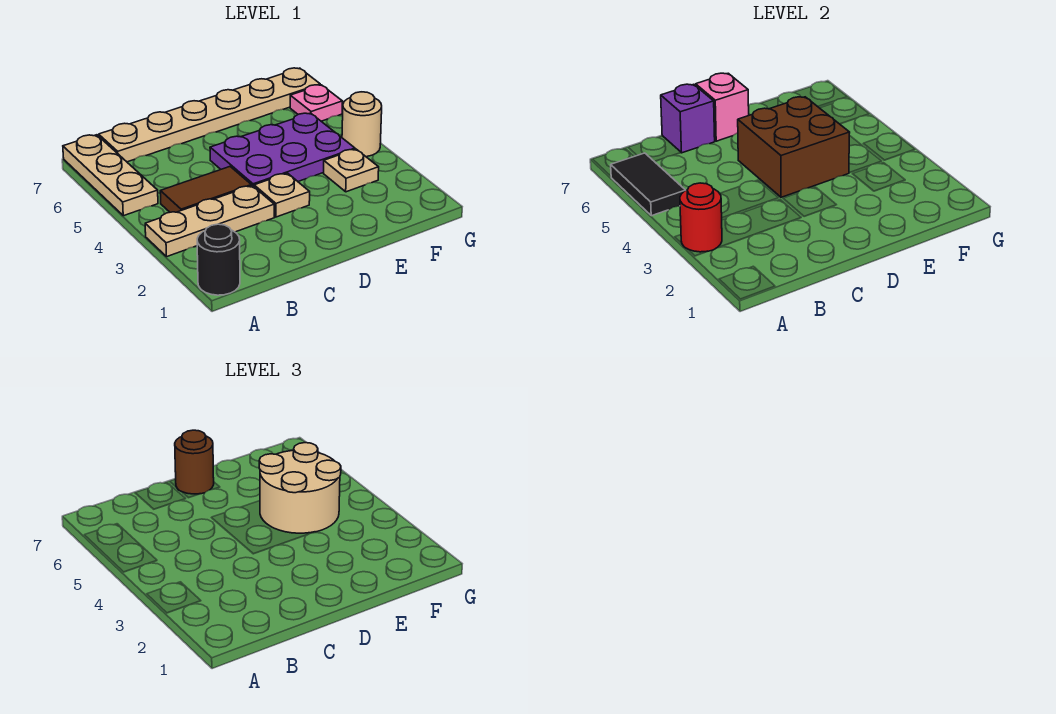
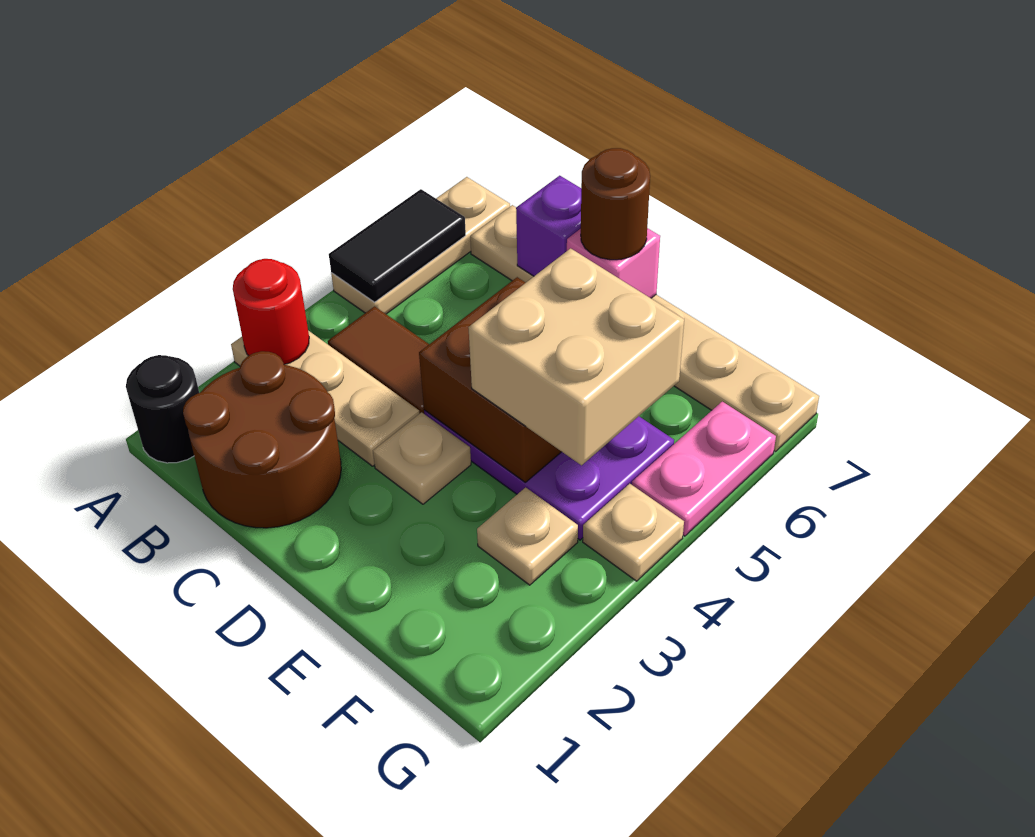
none -> brown 2x2 round brick [183,351,341,528]
tan 2x2 round brick [259,443,341,533] -> tan 2x2 brick [468,248,684,465]
tan 1x1 round brick [342,92,382,157] -> tan 1x1 plate [583,484,684,581]
pink 1x1 plate [290,85,342,121] -> pink 1x2 plate [632,402,776,536]

